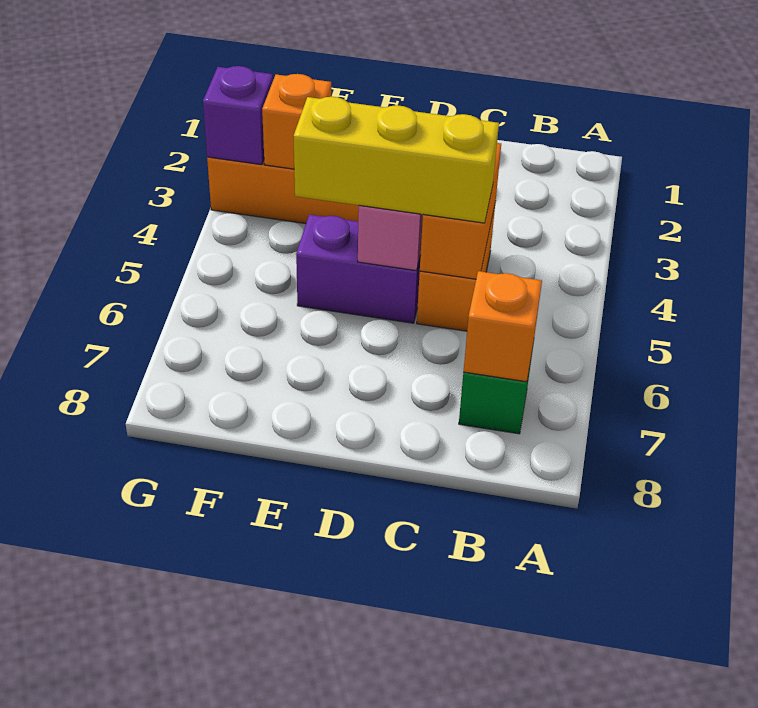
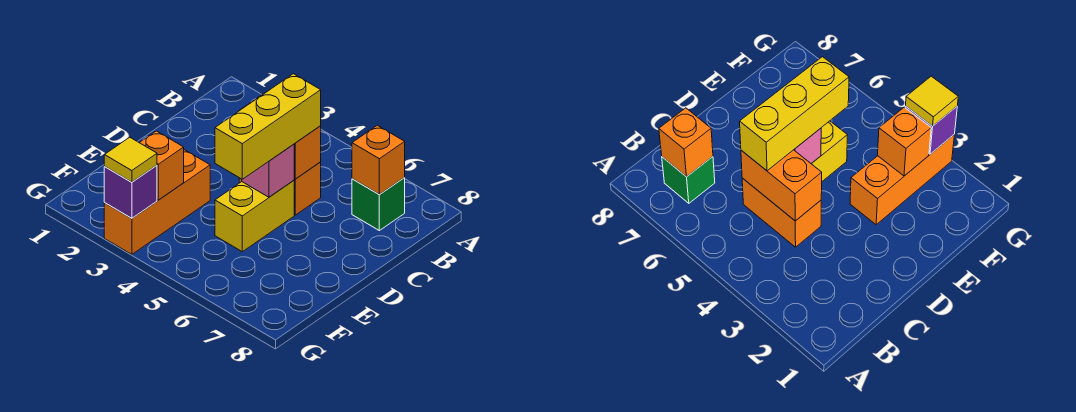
purple 1x2 brick [296,215,420,323] -> yellow 1x2 brick [215,181,294,252]
none -> yellow 1x1 tile [104,137,157,182]

